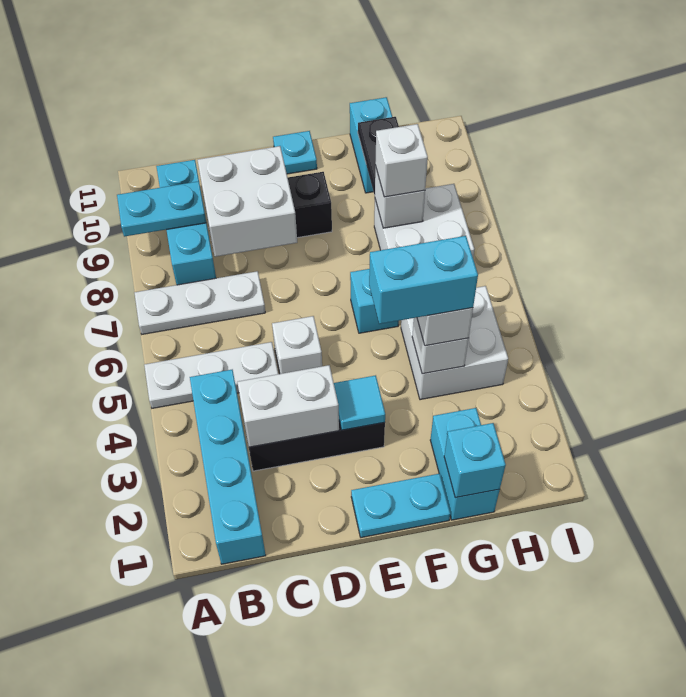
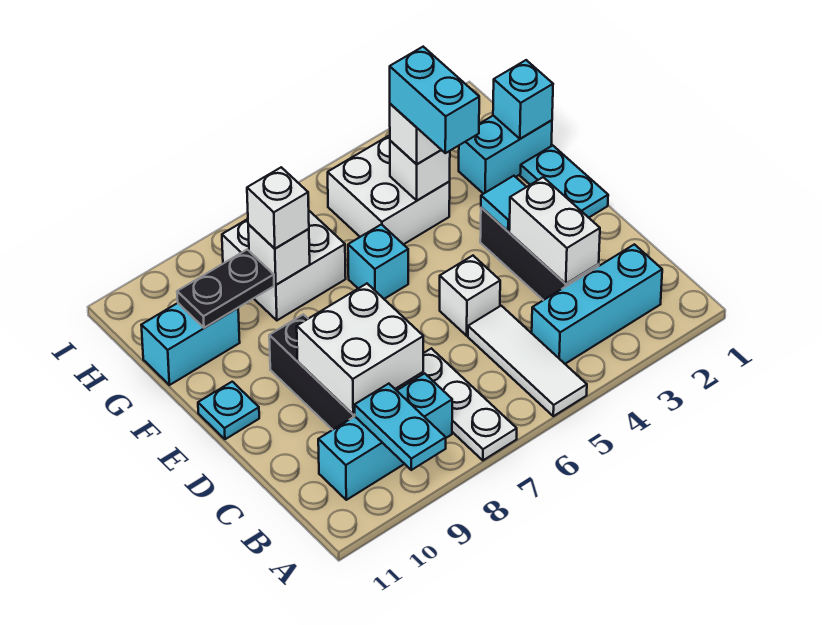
white 1x3 plate [144,342,278,408] -> white 1x3 tile [468,306,587,416]
cyan 1x4 brick [190,370,266,564] -> cyan 1x3 brick [532,244,662,364]

